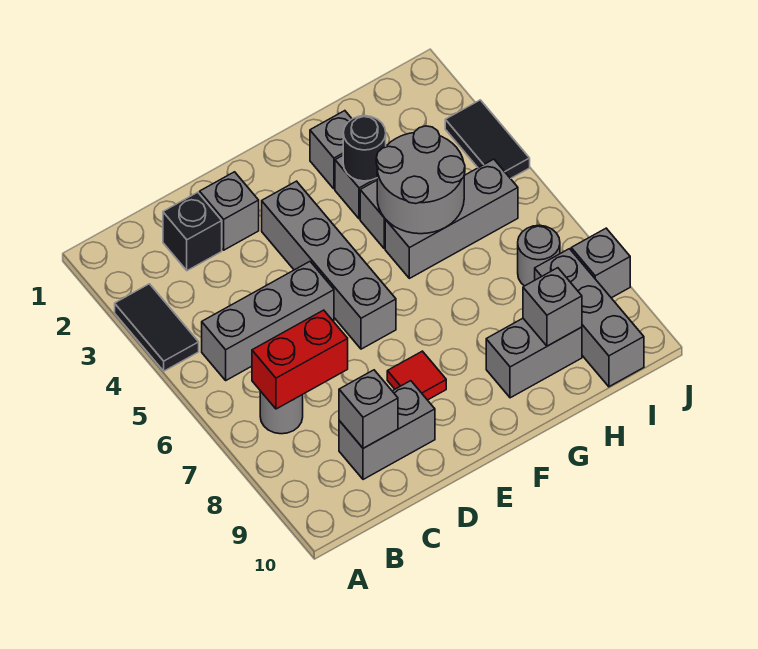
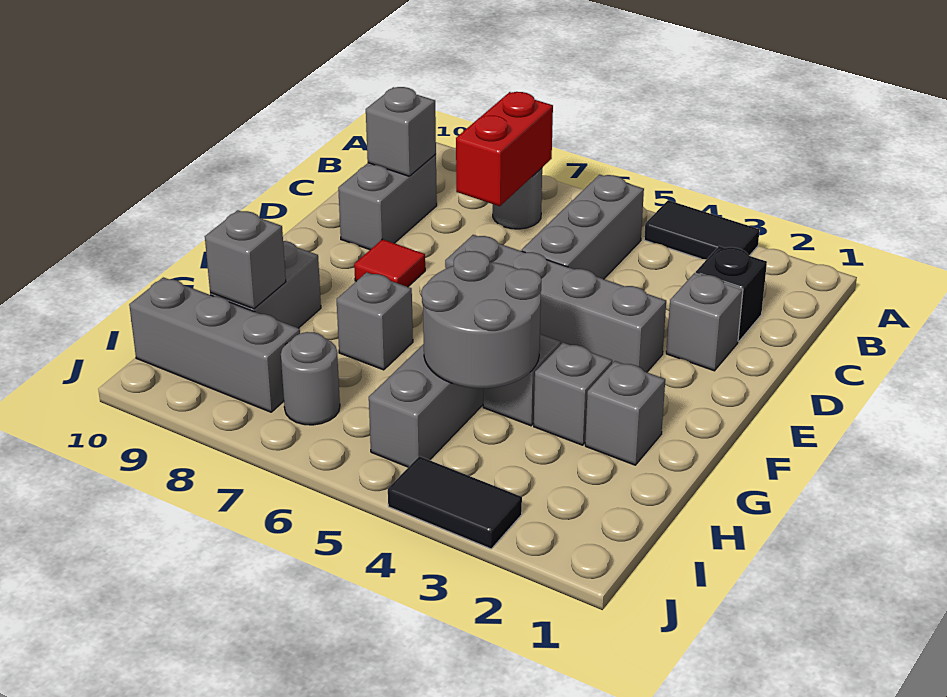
black 1x1 round brick [343,116,386,181] -> none
grey 1x1 brick [571,228,630,298] -> grey 1x1 brick moved to [337,272,413,370]

